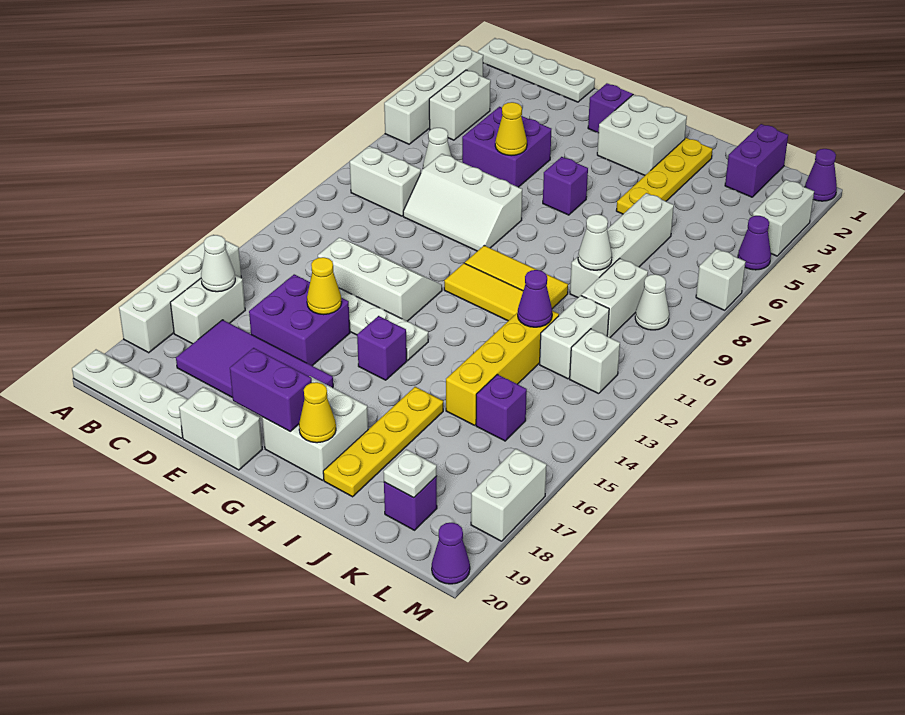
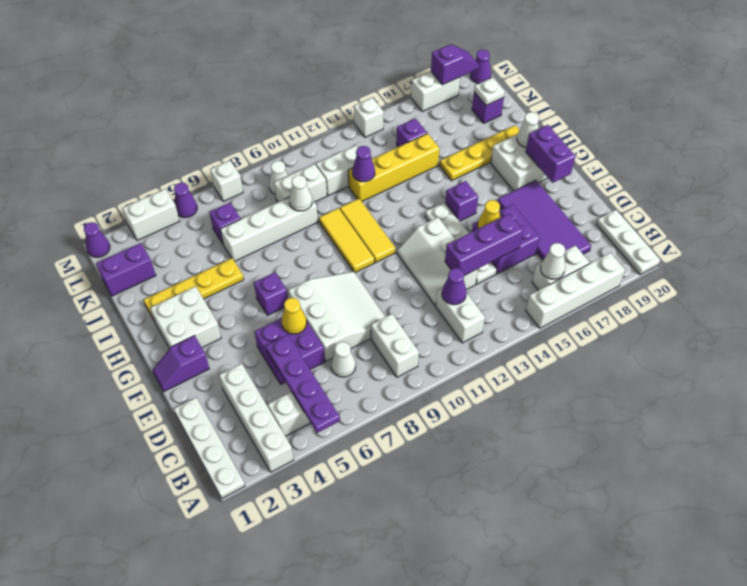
white 1x4 brick [384,45,483,144] -> white 1x4 brick turned to [219,363,294,472]
none -> purple 1x4 plate [266,335,340,433]
white 1x4 plate [72,350,188,438] -> white 1x3 plate [596,210,660,275]
none -> purple 1x1 cone [442,268,467,305]
white 2x3 slope [403,154,522,251] -> white 3x3 slope [288,272,385,361]
none -> purple 1x3 brick [445,214,523,276]
white 1x2 brick [179,387,262,470] -> white 1x2 brick moved to [436,288,485,343]
yellow 1x1 cone [299,382,336,443] -> white 1x1 cone [517,112,539,148]
none -> purple 1x1 brick [210,203,240,244]
white 1x1 brick [570,329,620,394] -> white 1x1 brick moved to [354,97,384,137]
none -> purple 1x2 slope [431,44,479,85]

